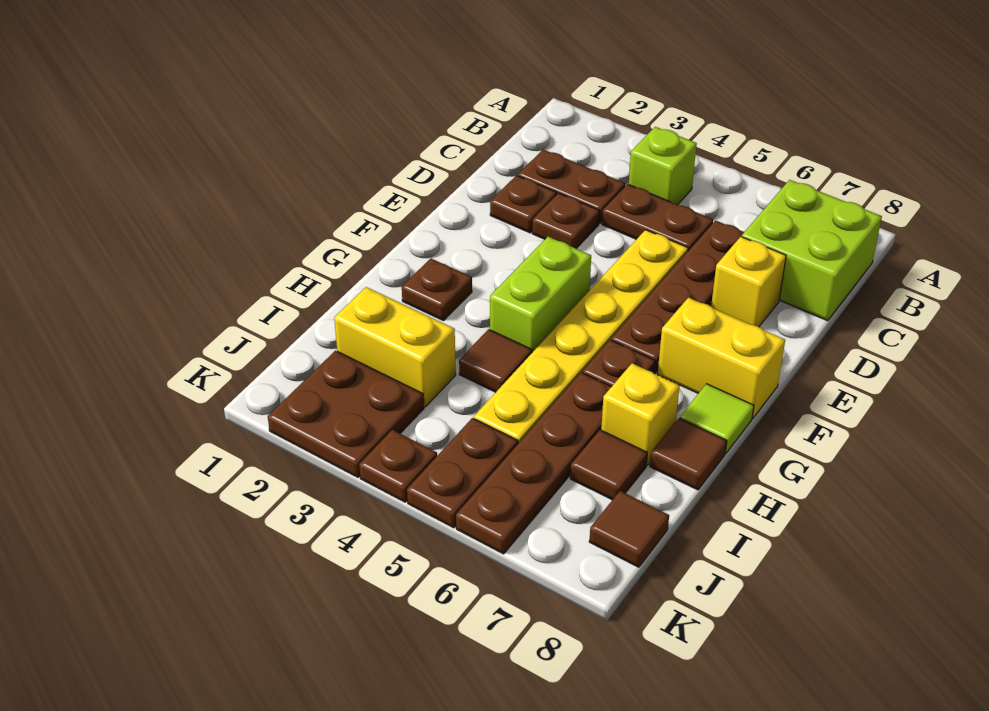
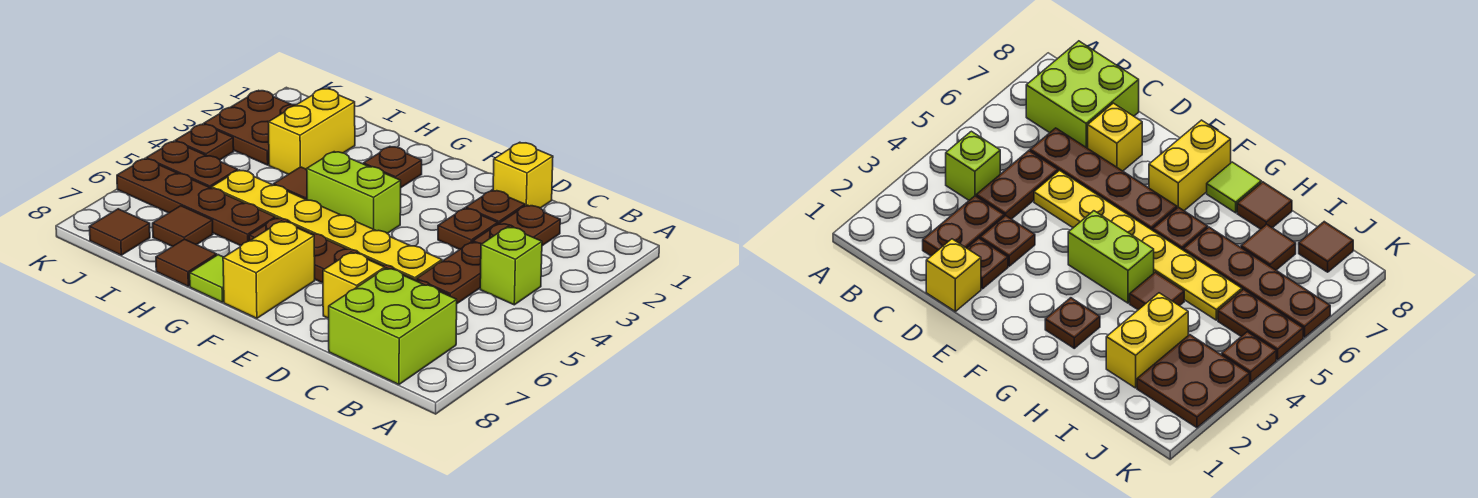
yellow 1x1 brick [601,363,680,465] -> yellow 1x1 brick moved to [493,142,553,208]

